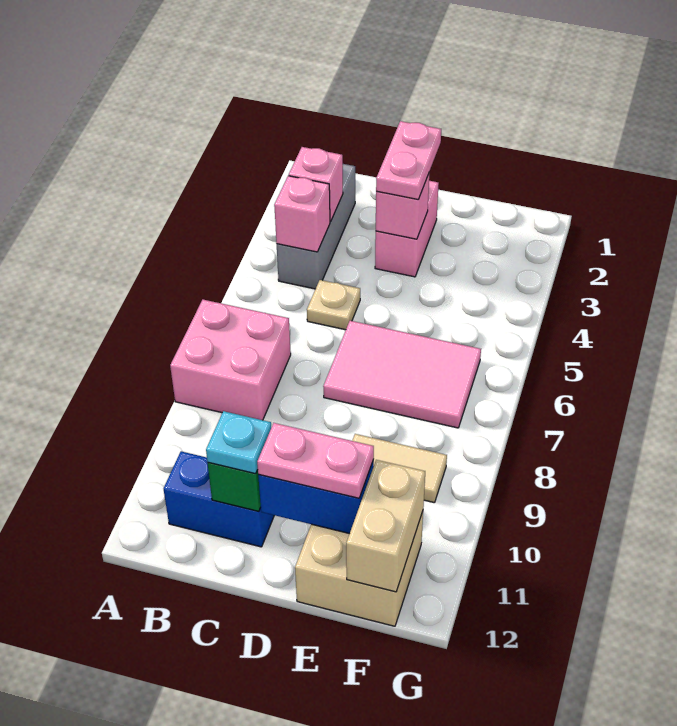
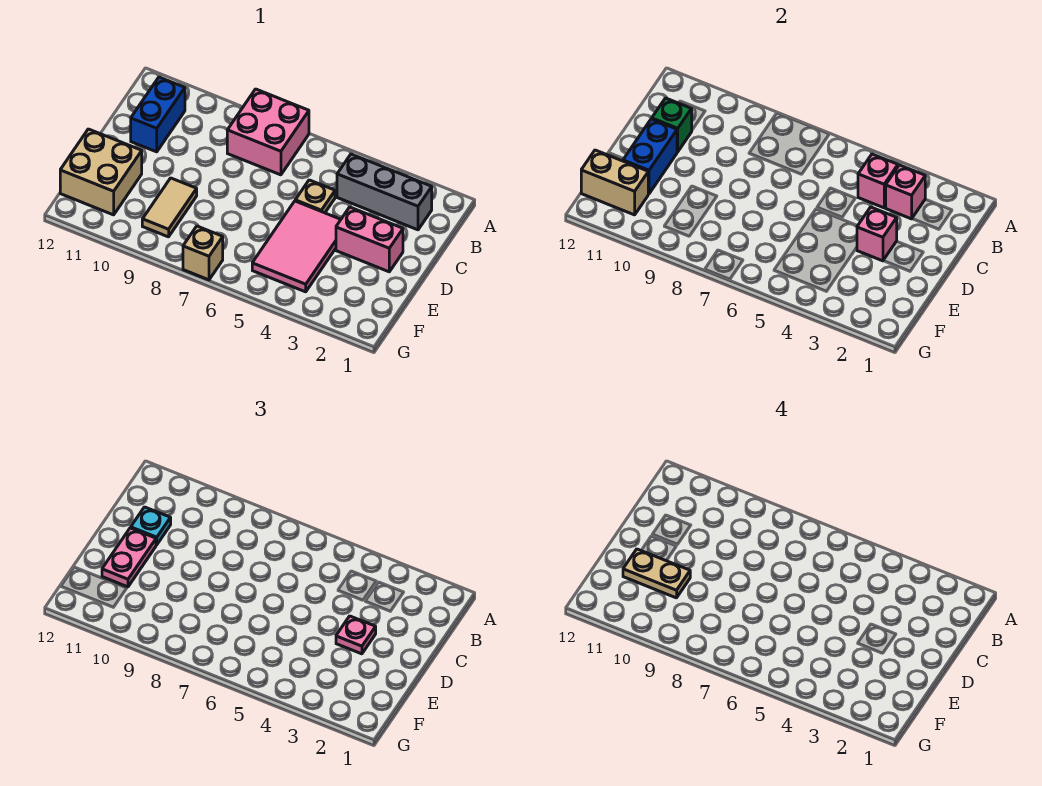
pink 1x2 plate [376,121,441,199] -> pink 1x1 plate [336,616,376,654]
pink 2x3 tile [323,321,481,428] -> pink 2x3 tile moved to [252,201,341,292]
none -> tan 1x2 plate [623,549,690,598]
none -> tan 1x1 brick [183,226,223,280]

